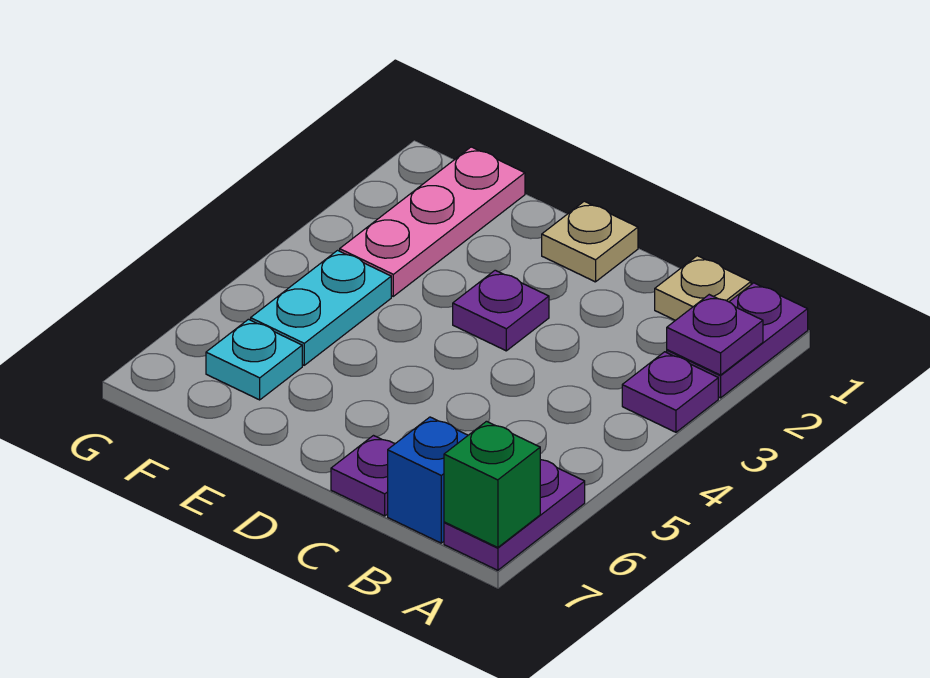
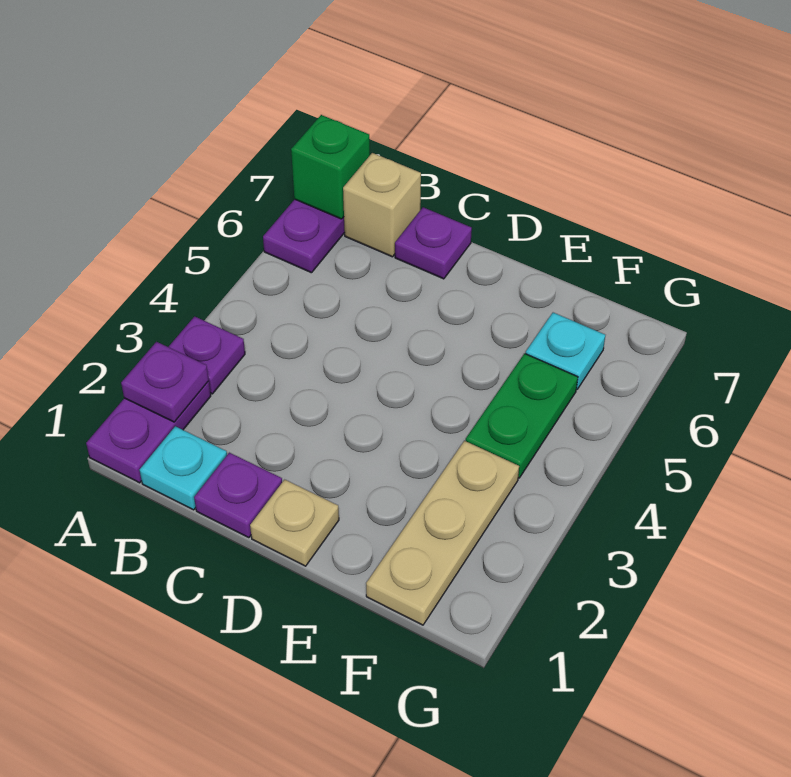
tan 1x1 plate [655,256,751,320] -> cyan 1x1 plate [140,426,227,510]
blue 1x1 brick [388,417,468,543] -> tan 1x1 brick [343,153,421,257]
purple 1x1 plate [453,270,549,351] -> purple 1x1 plate moved to [194,453,282,538]
pink 1x3 plate [340,147,525,296] -> tan 1x3 plate [366,441,519,625]
cyan 1x2 plate [251,250,391,365] -> green 1x2 plate [466,354,578,478]

